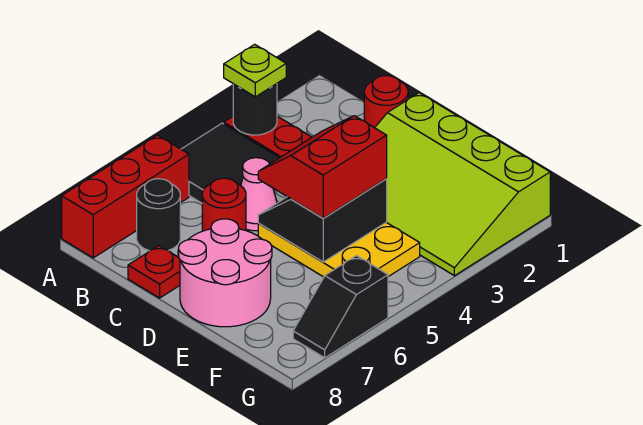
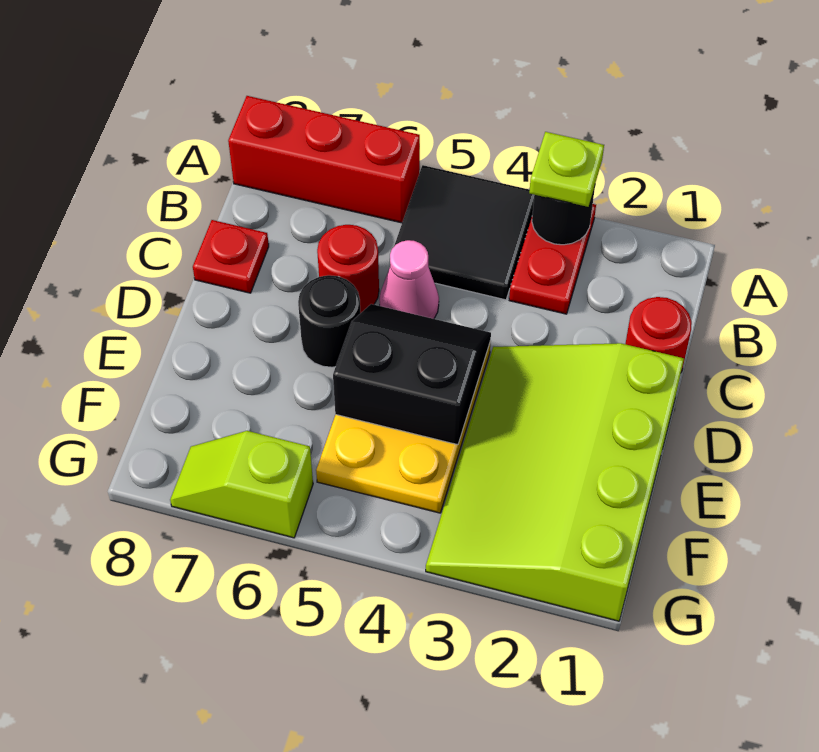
black 1x1 round brick [137,179,180,251] -> black 1x1 round brick moved to [298,275,360,367]
red 2x2 slope [258,116,387,218] -> none
pink 2x2 round brick [179,219,272,327] -> none
black 1x2 slope [293,256,388,358] -> lime 1x2 slope [170,431,313,538]

